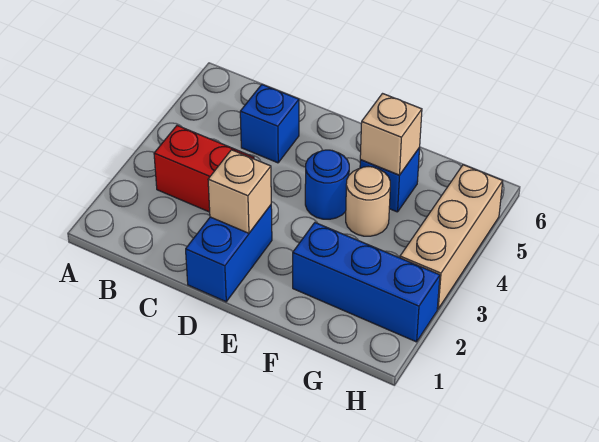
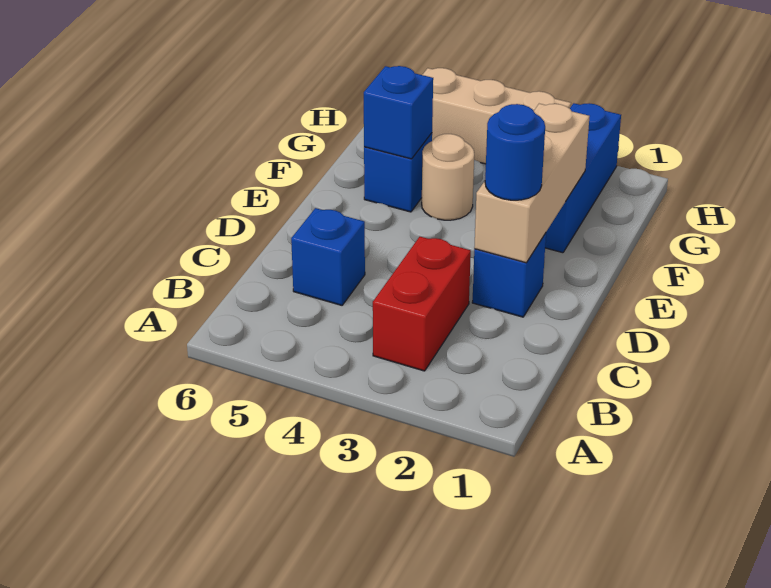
blue 1x2 brick [186,205,272,302] -> blue 1x1 brick [472,233,546,317]
tan 1x1 brick [208,150,271,233] -> tan 1x3 brick [474,104,590,263]
blue 1x1 round brick [305,150,349,219] -> blue 1x1 round brick moved to [485,104,545,200]
tan 1x1 brick [360,94,422,175] -> blue 1x1 brick [364,66,433,159]

